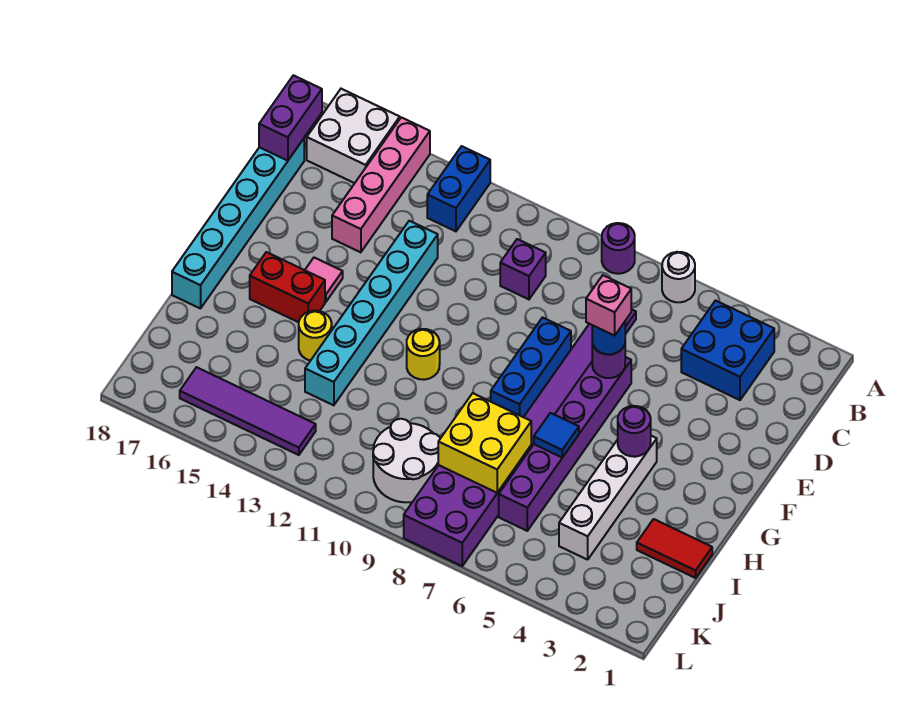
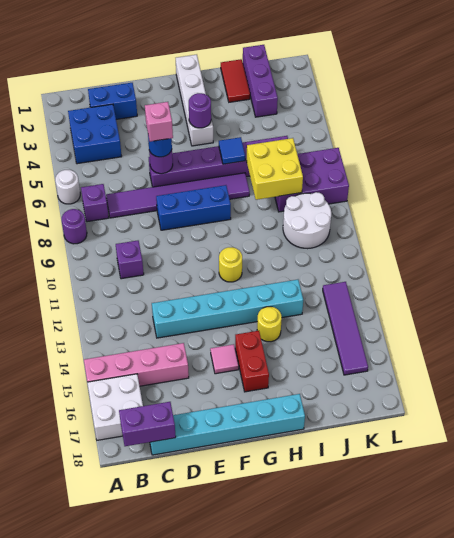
blue 1x2 brick [427,146,490,231] -> blue 1x2 brick moved to [88,83,137,119]
none -> purple 1x1 brick [81,184,109,222]
white 1x4 brick [559,436,657,560] -> white 1x4 brick turned to [176,55,213,146]
none -> purple 1x3 brick [243,45,278,117]

